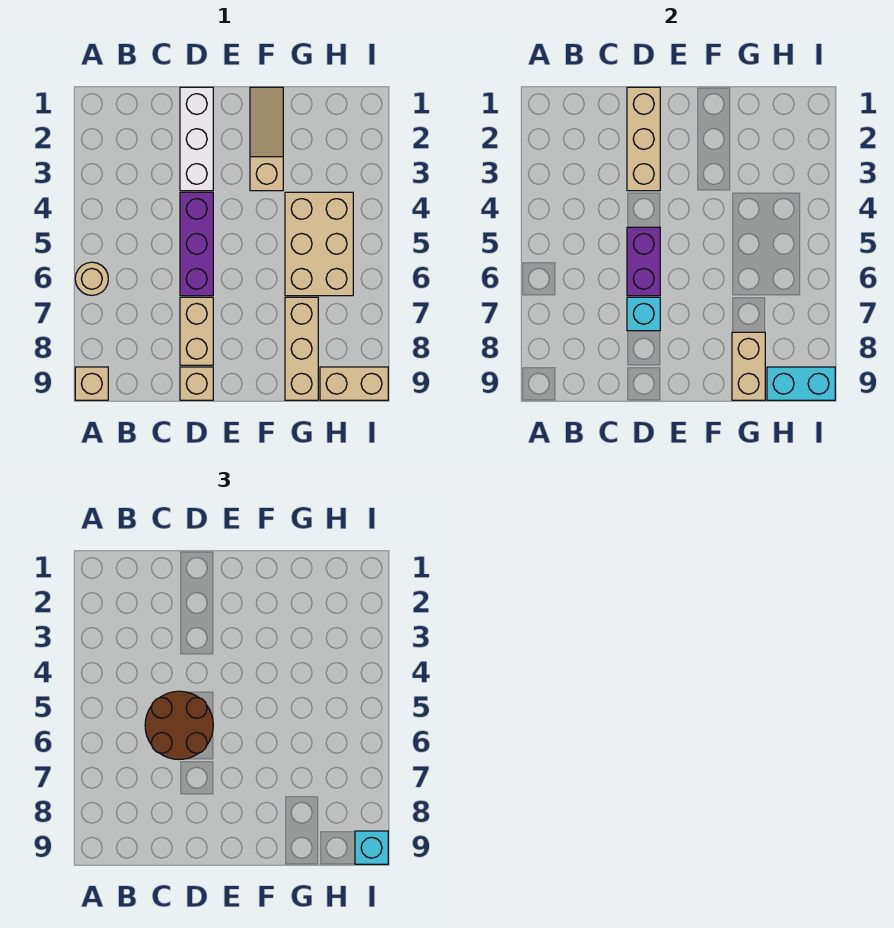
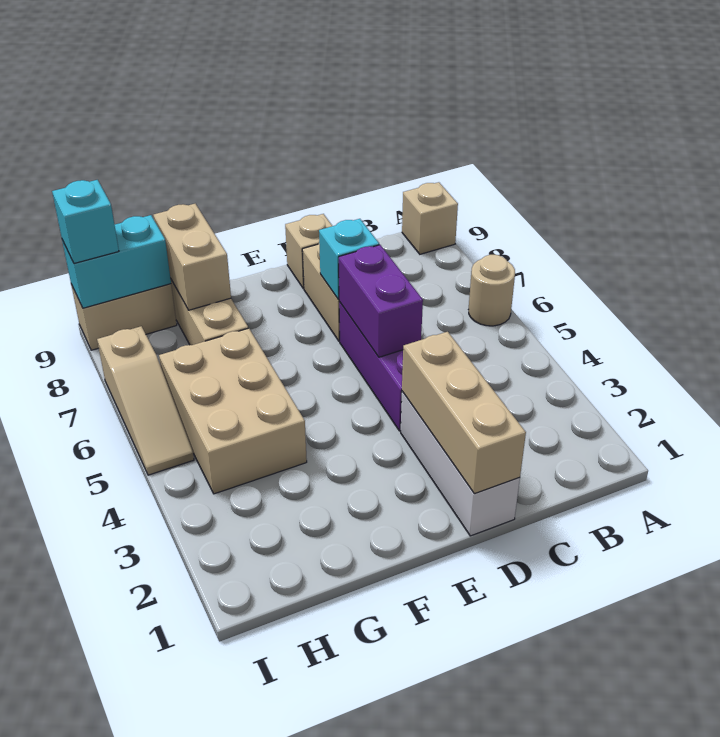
brown 2x2 round brick [145,691,213,760] -> none
tan 1x3 slope [250,87,283,191] -> tan 1x3 slope moved to [97,326,194,475]

